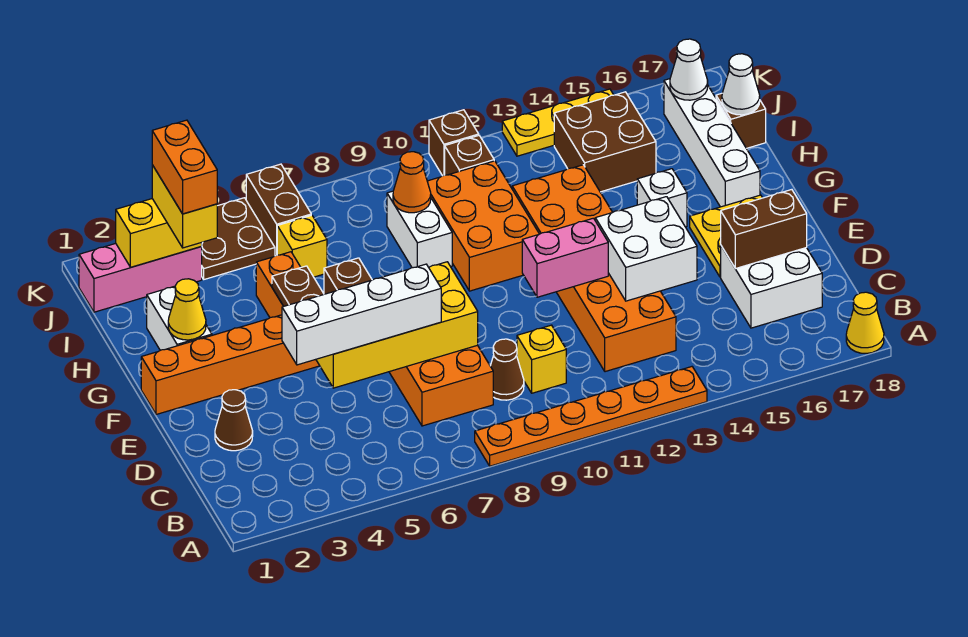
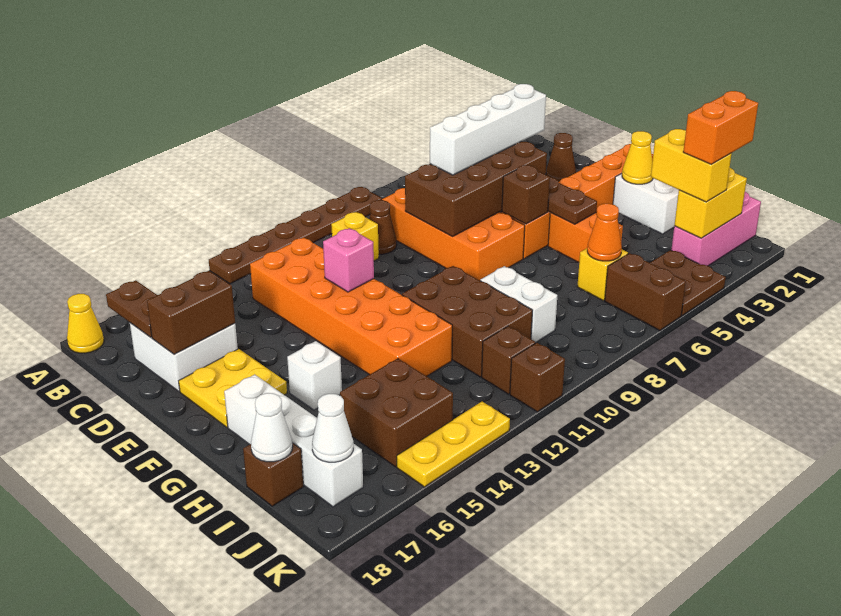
orange 1x6 plate [475,367,707,466] -> brown 1x6 plate [209,187,382,284]
none -> brown 1x2 plate [106,280,157,337]
yellow 2x4 brick [316,262,478,388] -> brown 2x4 brick [405,141,547,237]
white 2x2 brick [595,197,697,301] -> none
pink 1x2 brick [522,218,608,297] -> pink 1x1 brick [323,228,374,292]
orange 2x3 brick [427,161,539,291] -> brown 2x3 brick [402,266,532,377]
orange 1x2 brick [152,120,217,214] -> orange 1x2 brick turned to [683,91,758,164]
orange 1x1 cone [393,152,431,213] -> orange 1x1 cone moved to [587,204,622,261]

